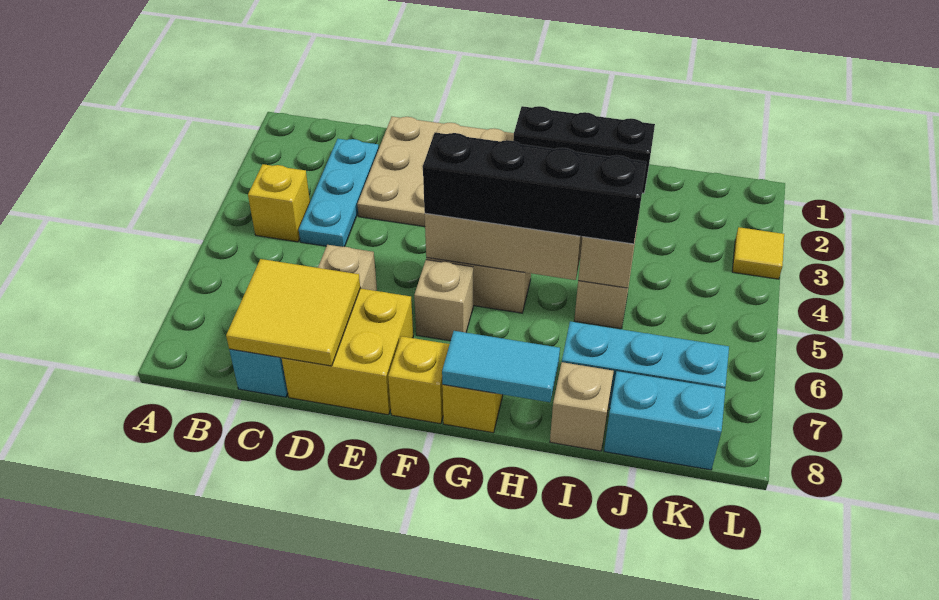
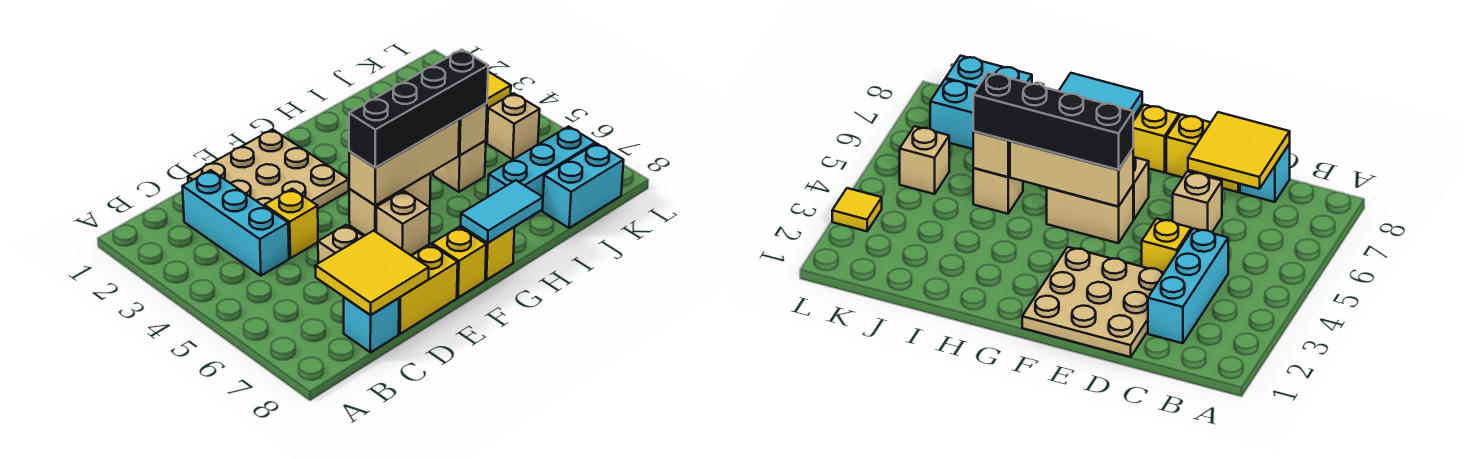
yellow 1x1 brick [248,164,310,242] -> yellow 1x1 brick moved to [264,189,318,258]
cyan 1x3 plate [299,139,379,247] -> cyan 1x3 brick [182,170,289,276]
yellow 2x2 brick [282,288,413,415] -> yellow 1x2 brick [399,244,458,334]
black 1x3 brick [513,106,655,193] -> none
tan 1x1 brick [550,362,614,451] -> tan 1x1 brick moved to [487,93,540,160]

